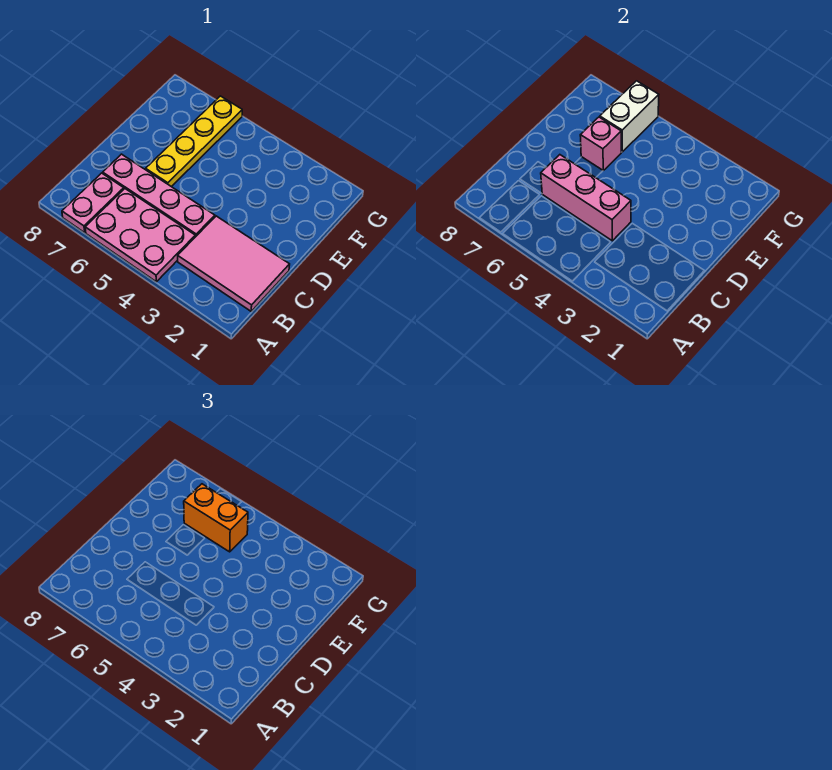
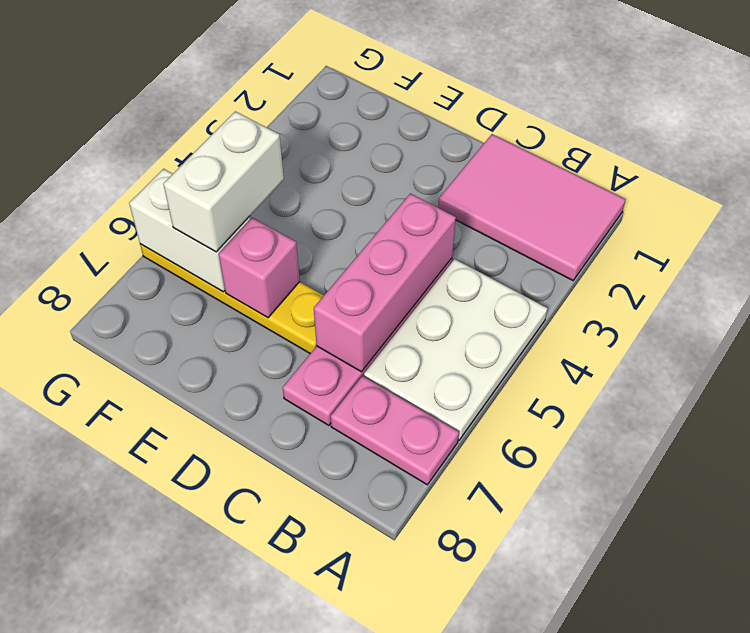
pink 2x3 plate [85,189,195,282] -> white 2x3 plate [364,259,548,440]
pink 2x3 tile [178,216,290,311] -> pink 2x3 tile turned to [438,134,626,280]
orange 1x2 brick [184,484,248,552] -> white 1x2 brick [163,111,284,252]

